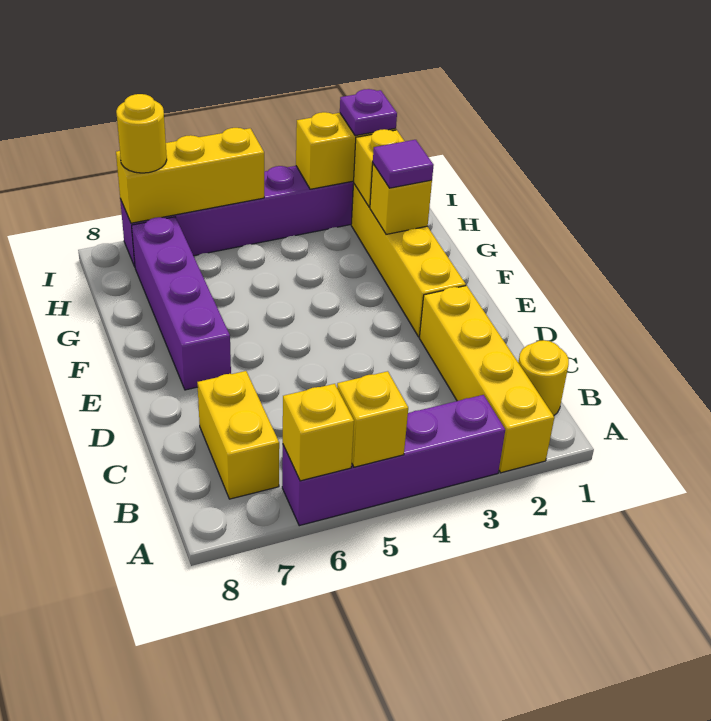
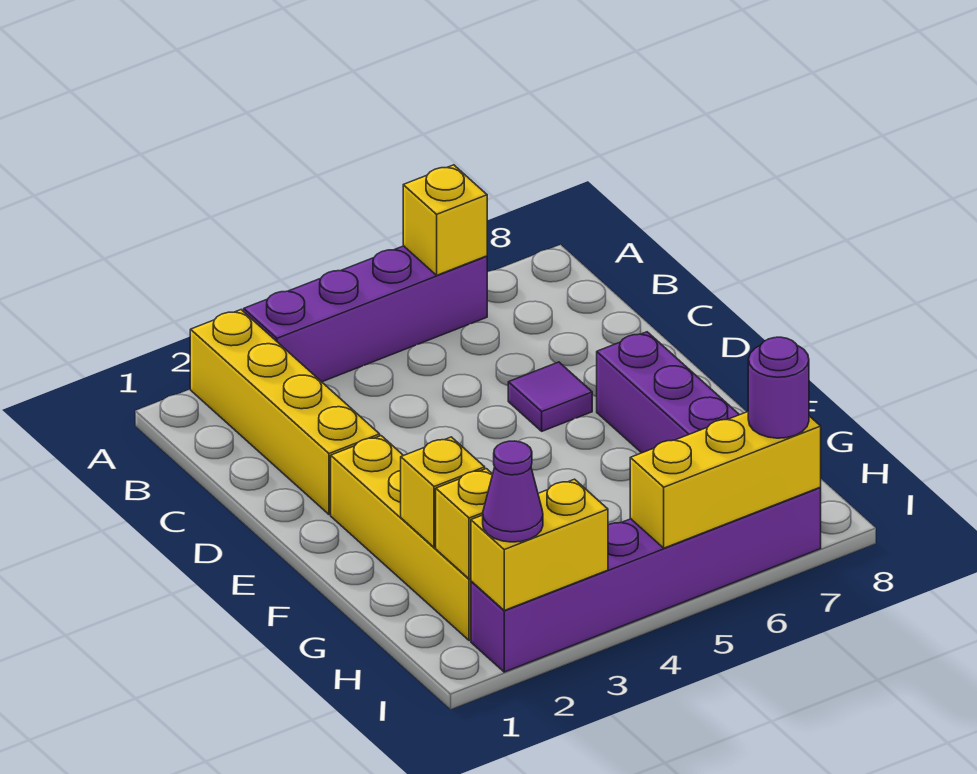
yellow 1x1 brick [337,371,408,467] -> none
yellow 1x1 round brick [518,340,569,416] -> none
yellow 1x2 brick [197,371,279,499] -> none
purple 1x1 tile [373,140,434,188] -> purple 1x1 tile moved to [508,362,592,431]
purple 1x1 plate [340,89,397,136] -> purple 1x1 cone [483,441,543,542]
yellow 1x1 round brick [116,94,167,173] -> purple 1x1 round brick [748,337,809,438]

